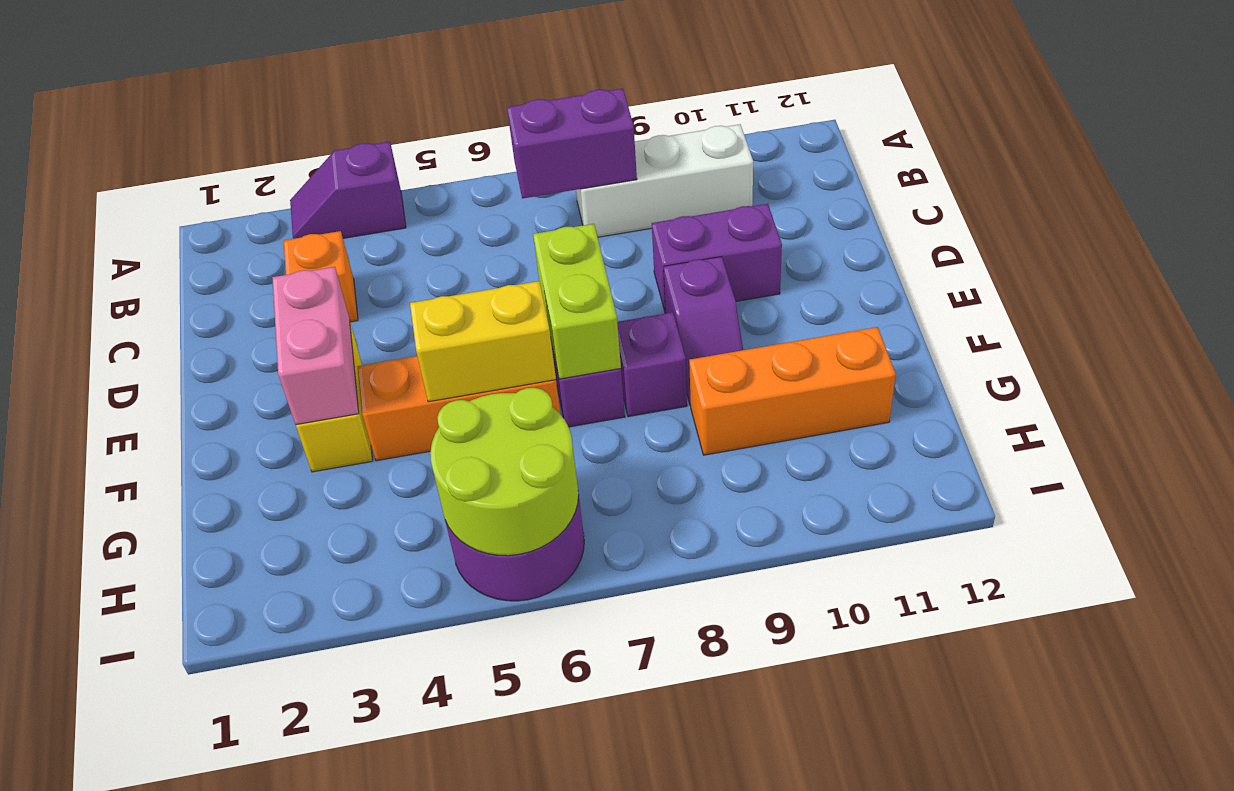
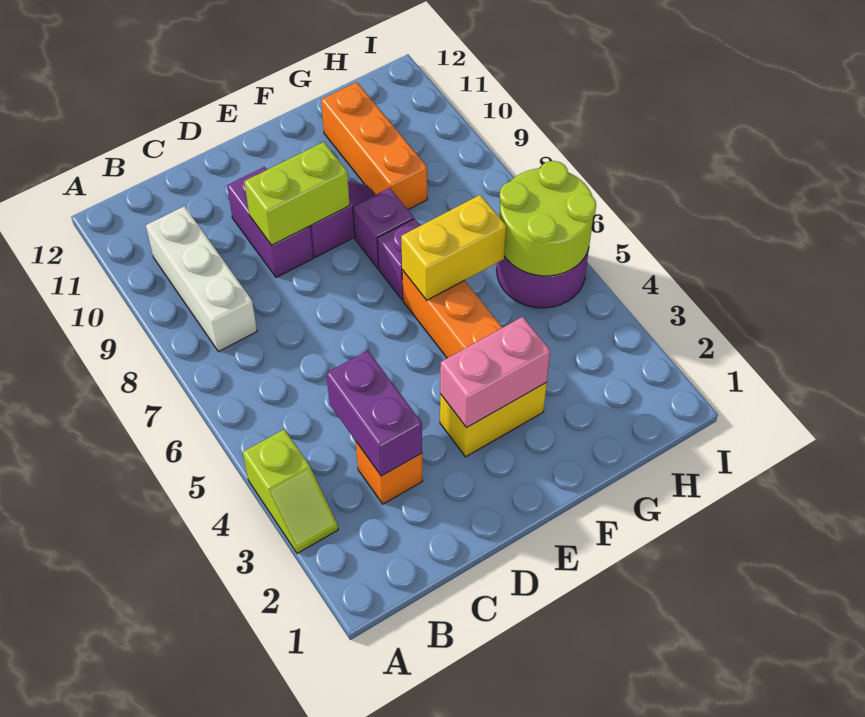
purple 1x2 slope [290,142,406,239] -> lime 1x2 slope [243,429,338,553]
purple 1x2 brick [507,89,637,199] -> purple 1x2 brick moved to [326,351,422,476]
lime 1x2 brick [533,224,621,379] -> lime 1x2 brick moved to [244,142,350,245]
yellow 1x2 brick [410,281,556,402] -> yellow 1x2 brick turned to [401,195,506,300]

